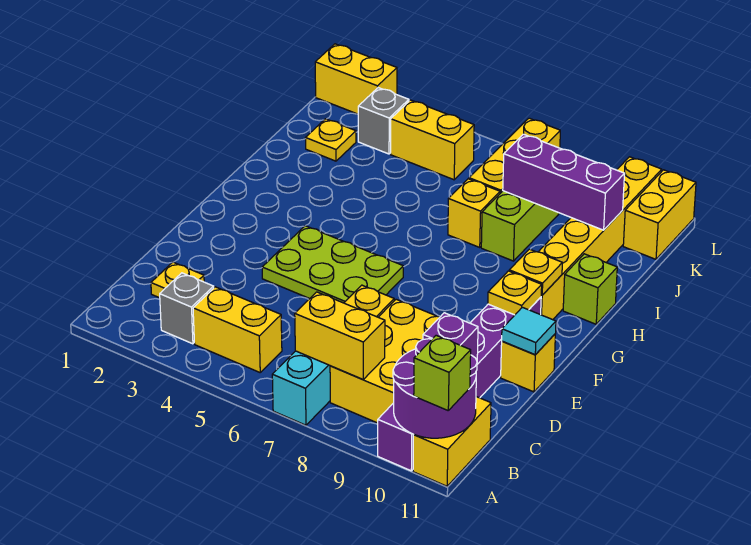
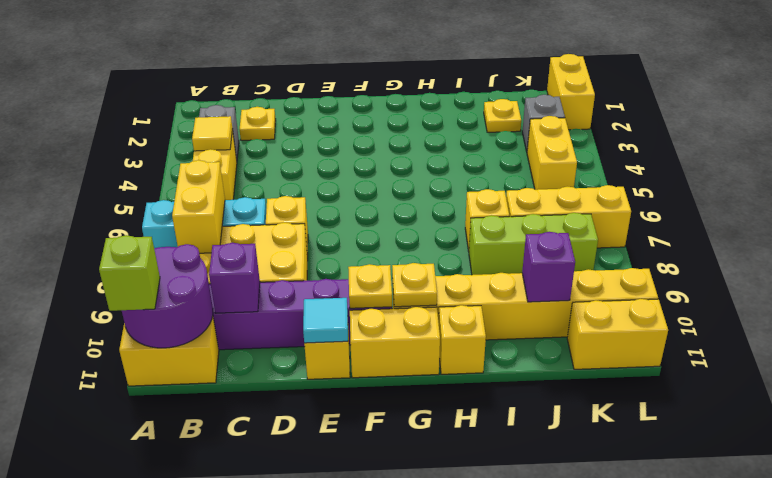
none -> yellow 1x1 tile [192,116,232,151]
lime 2x3 plate [262,226,403,303] -> none
none -> yellow 1x2 brick [350,307,440,378]
lime 1x1 brick [563,254,617,324] -> yellow 1x1 brick [439,305,486,374]
purple 1x3 brick [503,134,624,230] -> purple 1x1 brick [522,232,575,302]

